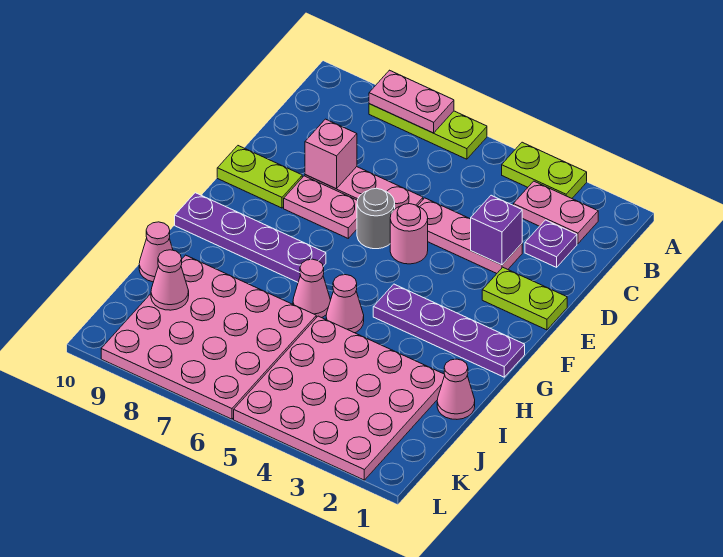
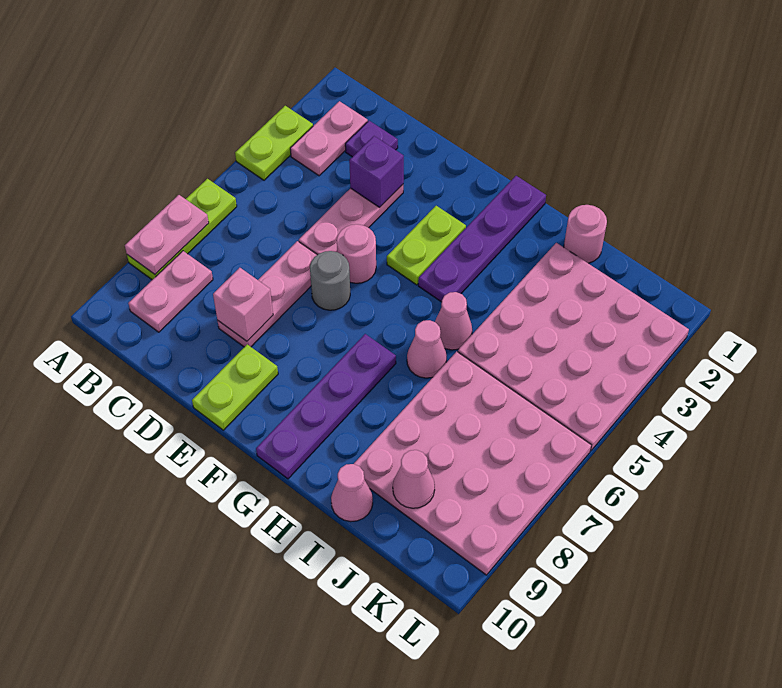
lime 1x2 plate [482,267,567,330] -> lime 1x2 plate moved to [387,206,466,285]
pink 1x2 plate [284,176,358,238] -> pink 1x2 plate moved to [128,251,213,332]
pink 1x1 cone [437,359,475,419] -> pink 1x1 round brick [564,205,607,263]

